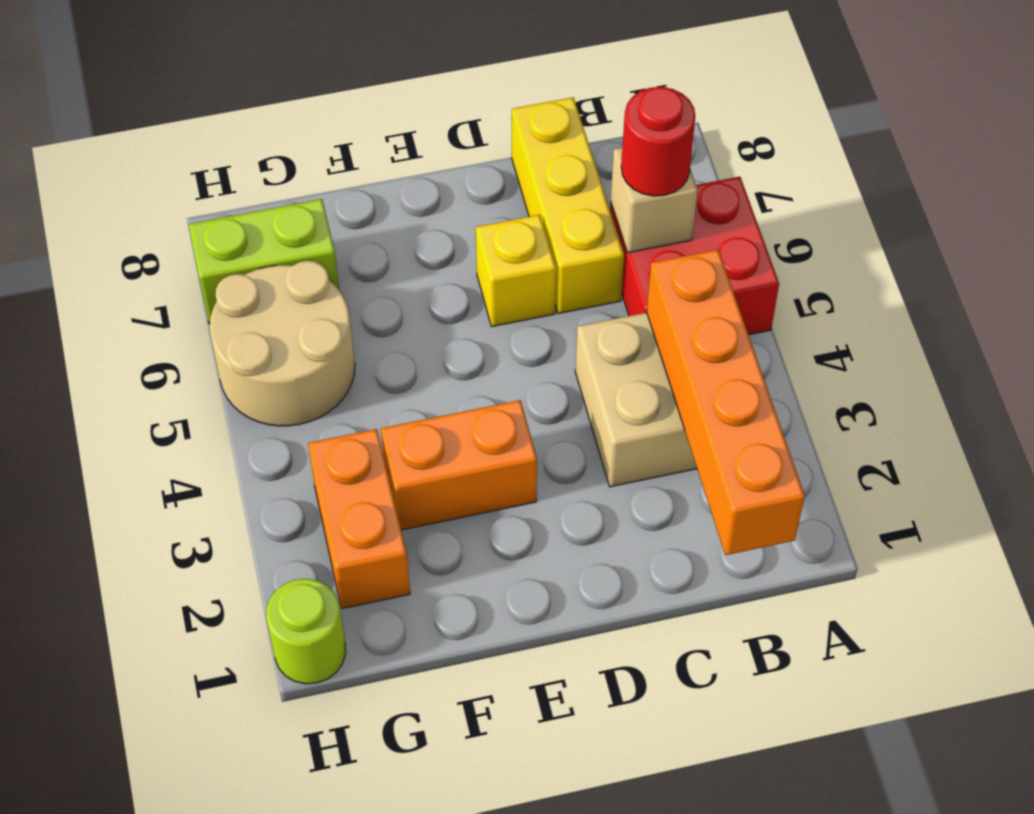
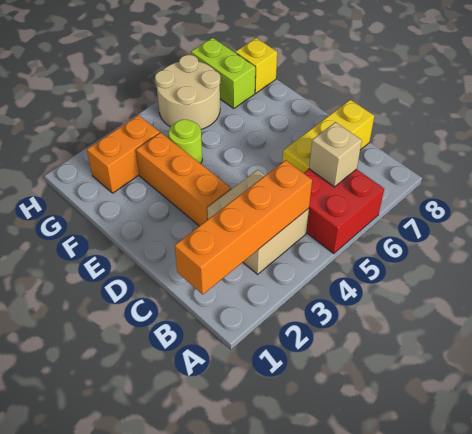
red 1x1 round brick [621,87,695,196] -> none
yellow 1x1 brick [476,215,556,327] -> yellow 1x1 brick moved to [235,38,277,93]
orange 1x2 brick [381,400,537,530] -> orange 1x3 brick [136,133,231,226]
lime 1x1 round brick [266,579,346,684] -> lime 1x1 round brick moved to [169,120,202,164]

